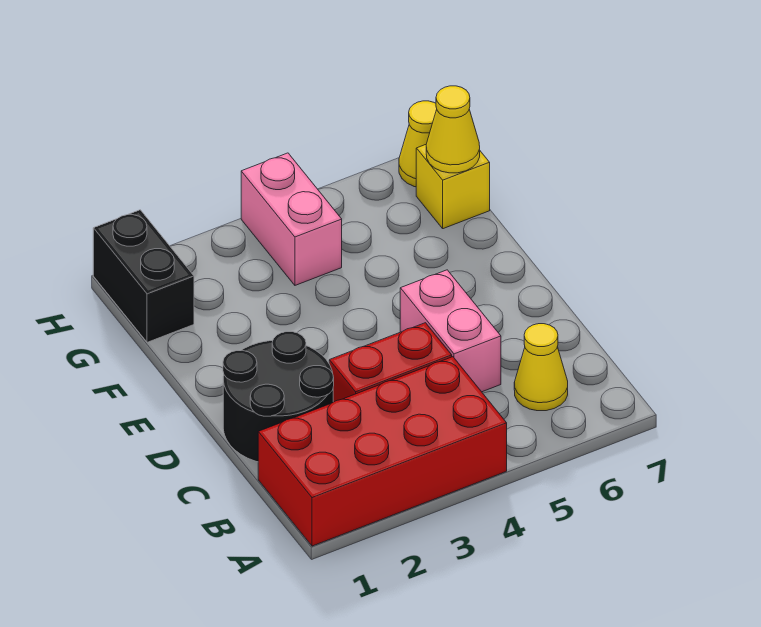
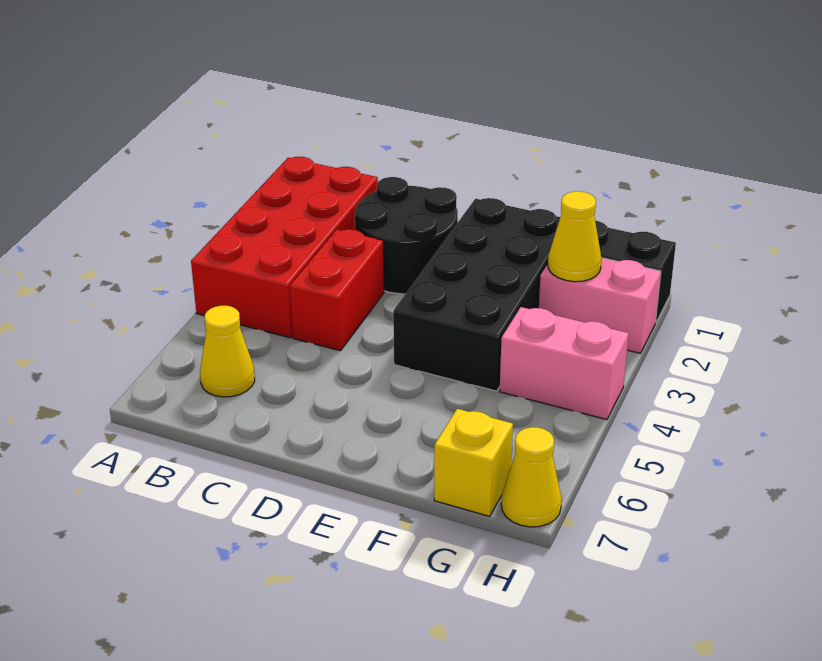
pink 1x2 brick [400,270,501,392] -> pink 1x2 brick moved to [539,258,661,353]
none -> black 2x4 brick [393,198,560,391]
yellow 1x1 cone [426,86,480,173] -> yellow 1x1 cone moved to [548,191,602,282]

